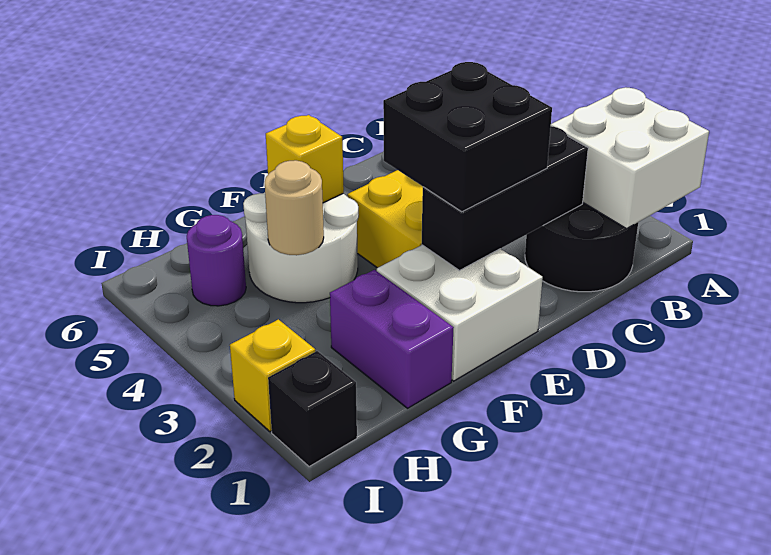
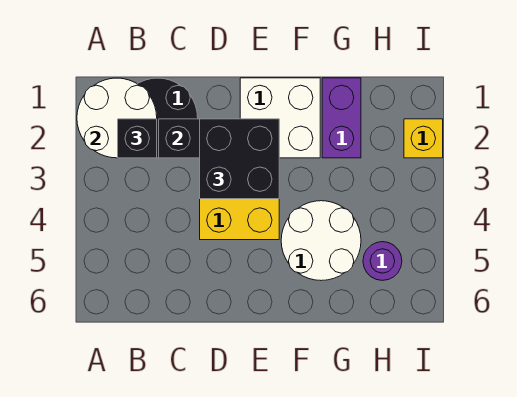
white 2x2 brick [551,88,709,229] -> white 2x2 round brick [77,78,157,158]
yellow 1x1 brick [266,115,344,203] -> none
tan 1x1 round brick [265,160,324,255] -> none
black 1x1 brick [268,351,357,467] -> black 1x1 brick moved to [118,119,157,158]

